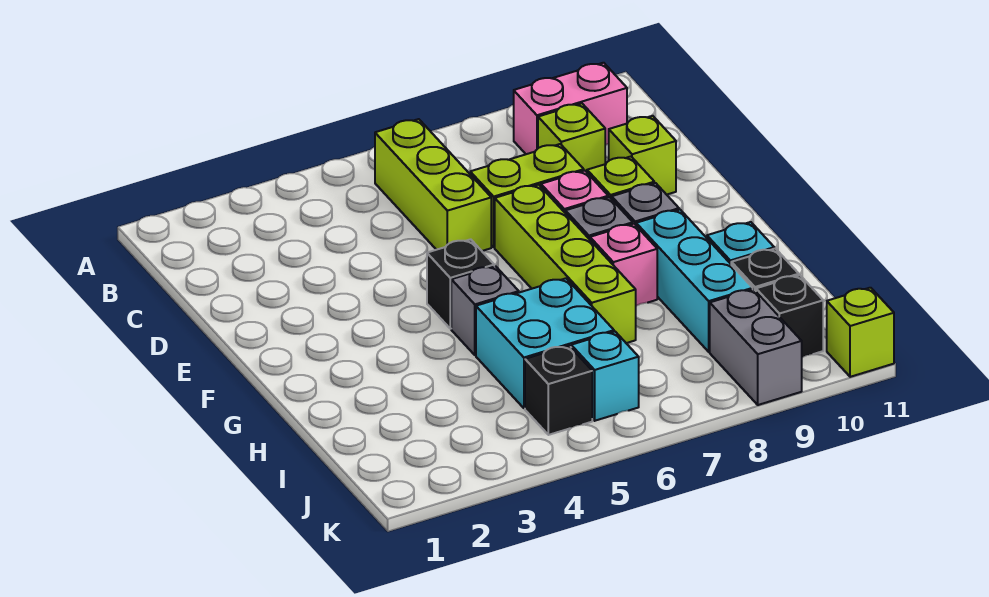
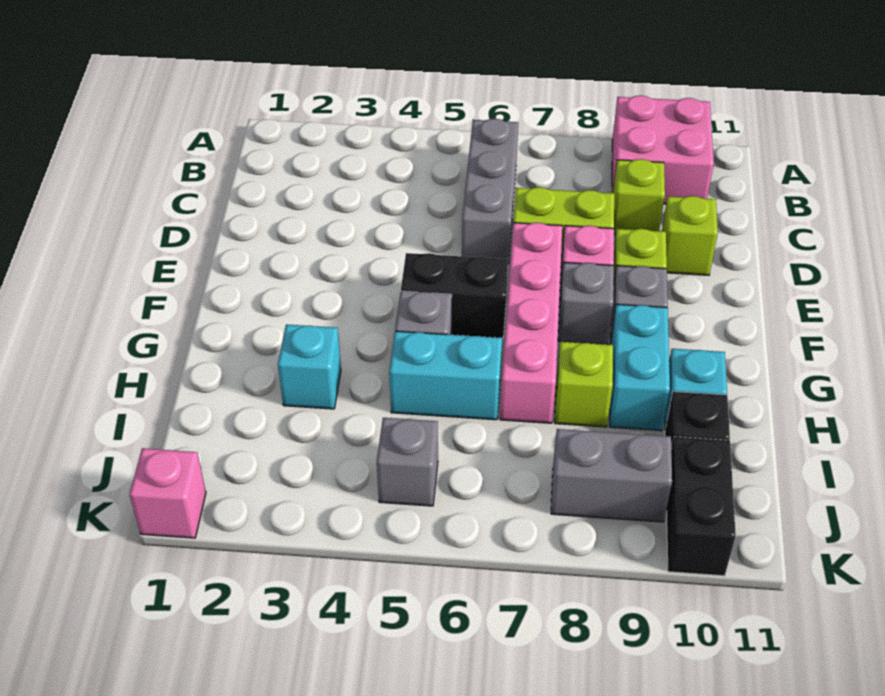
lime 1x3 brick [375,119,491,251] -> grey 1x3 brick [462,119,518,264]
pink 1x2 brick [514,63,627,154] -> pink 2x2 brick [612,95,714,204]
lime 1x4 brick [495,185,636,343] -> pink 1x4 brick [500,223,562,423]
black 1x1 brick [427,239,494,329] -> black 1x2 brick [401,253,508,338]
pink 1x1 brick [590,224,657,306] -> pink 1x1 brick moved to [129,448,206,538]
cyan 1x3 brick [636,210,753,352] -> cyan 1x2 brick [610,304,670,431]
cyan 2x2 brick [476,278,614,408] -> cyan 1x2 brick [389,331,502,420]
black 1x1 brick [525,346,592,435] -> grey 1x1 brick [377,418,438,506]
cyan 1x1 brick [571,332,639,421] -> cyan 1x1 brick moved to [278,324,341,409]
grey 1x2 brick [710,289,802,405] -> grey 1x2 brick turned to [551,429,672,522]
black 1x1 brick [756,275,823,357] -> black 1x2 brick [666,437,736,576]
lime 1x1 brick [827,288,894,377] -> lime 1x1 brick moved to [555,342,613,427]

